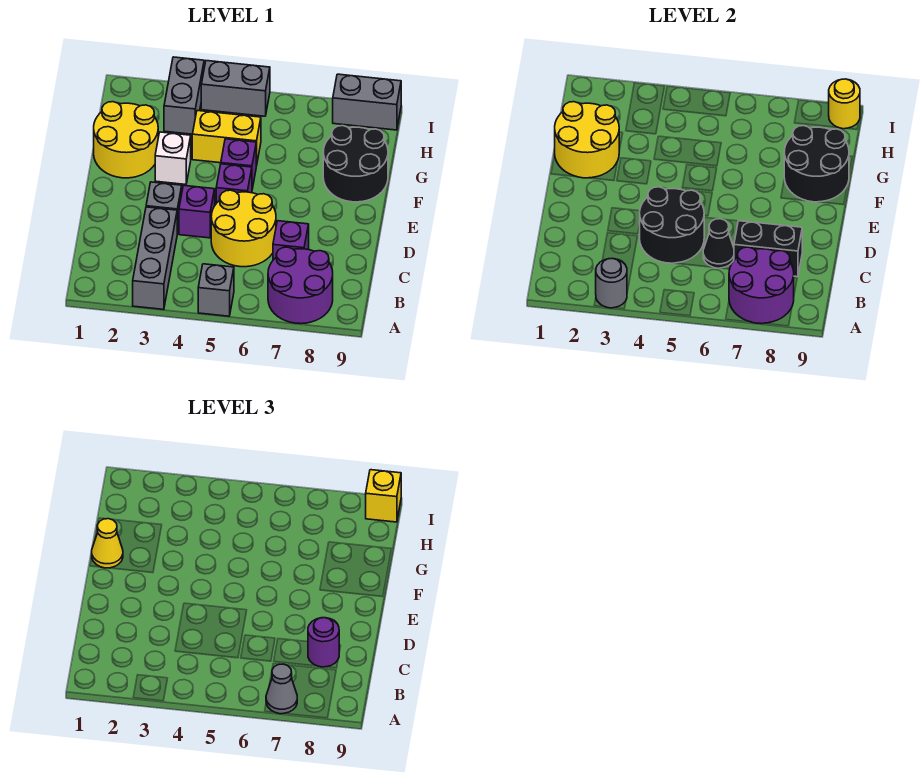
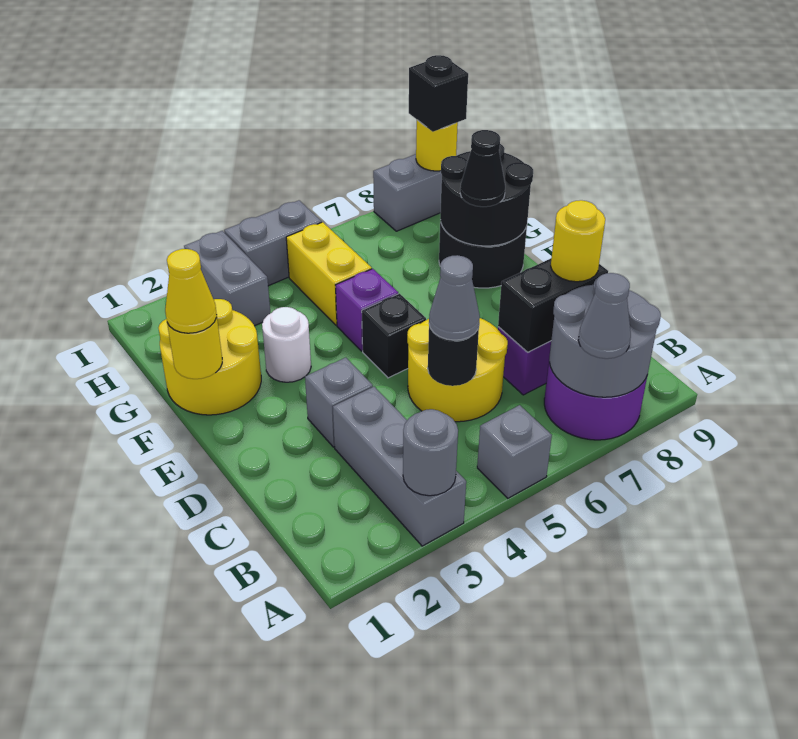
purple 2x2 round brick [729,247,794,324] -> grey 2x2 round brick [549,279,661,397]
black 2x2 round brick [640,187,705,263] -> black 1x1 round brick [428,325,479,386]
none -> grey 1x1 cone [429,255,480,340]
black 1x1 cone [703,219,734,268] -> black 1x1 cone moved to [460,130,505,207]
purple 1x1 round brick [308,618,339,667] -> yellow 1x1 round brick [551,200,605,282]
purple 1x1 brick [179,186,215,238] -> none
purple 1x1 brick [216,164,252,203] -> black 1x1 brick [362,294,426,378]
yellow 2x2 round brick [555,102,619,178] -> yellow 1x1 round brick [167,313,222,379]
white 1x1 brick [155,132,191,185] -> white 1x1 round brick [262,307,311,382]
yellow 1x2 brick [192,111,261,166] -> yellow 1x2 brick turned to [286,222,372,325]
yellow 1x1 brick [366,470,401,522] -> black 1x1 brick [409,55,468,132]

